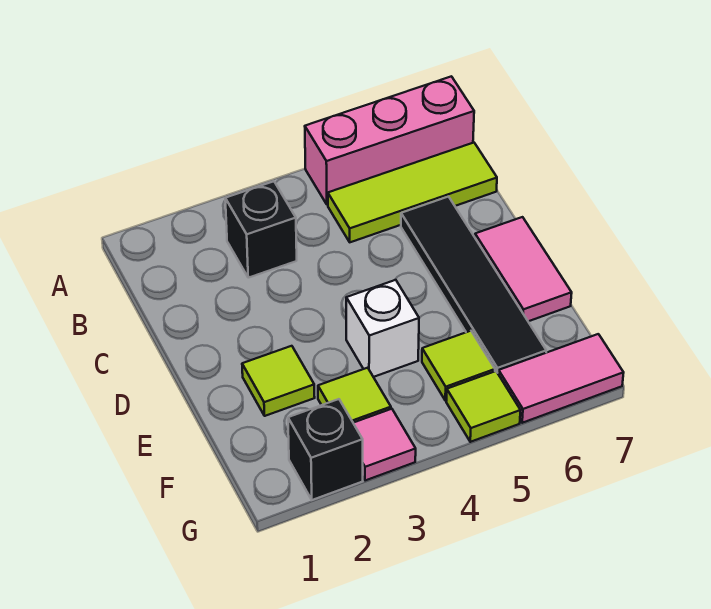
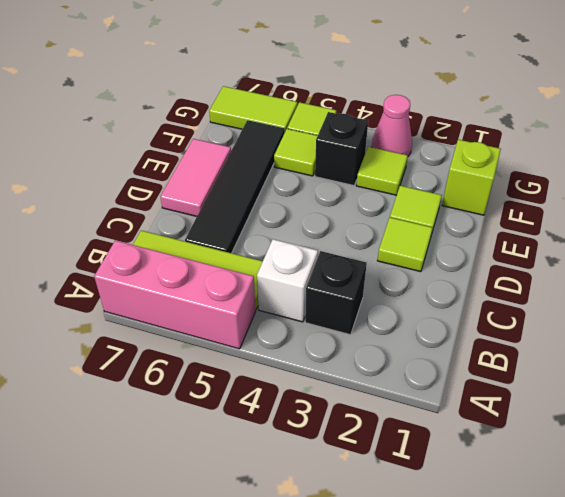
none -> lime 1x1 tile [377,218,433,272]
white 1x1 brick [346,280,419,377] -> white 1x1 brick moved to [257,239,318,322]
none -> lime 1x1 brick [442,140,501,215]
black 1x1 brick [288,399,363,500] -> black 1x1 brick moved to [315,112,368,185]
pink 1x1 tile [354,409,416,481] -> pink 1x1 cone [372,95,412,156]
pink 1x2 tile [498,334,624,423] -> lime 1x2 tile [209,86,297,131]

